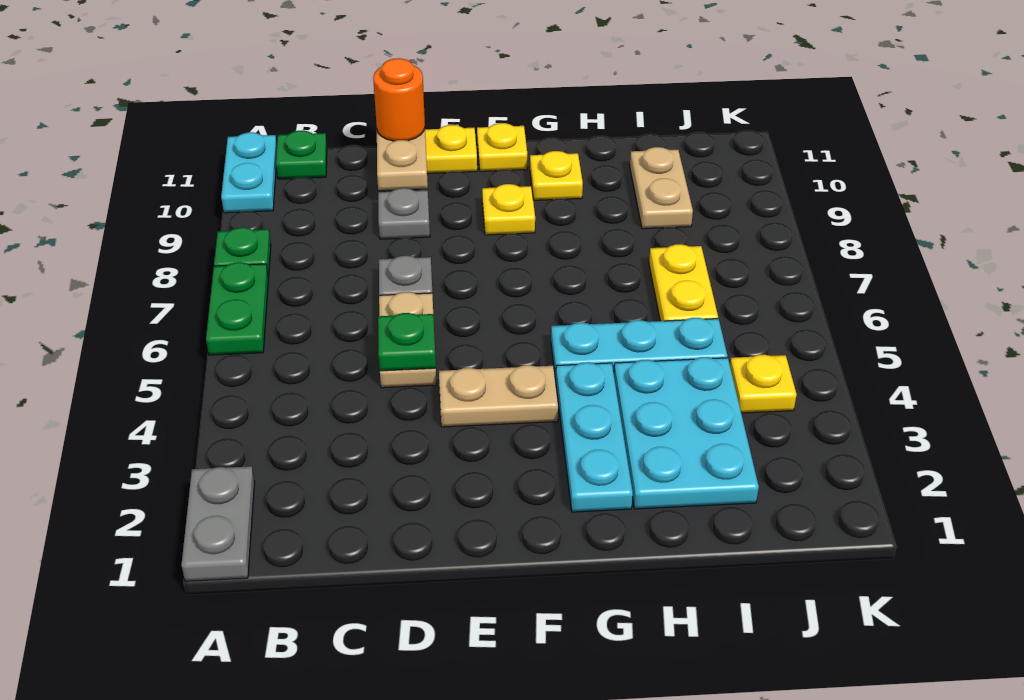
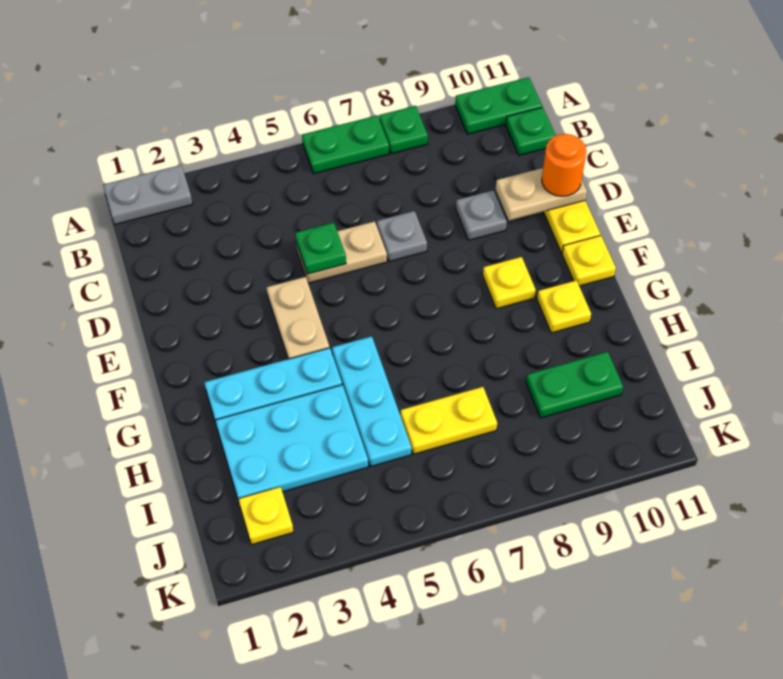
cyan 1x2 plate [221,132,277,213] -> green 1x2 plate [455,77,542,134]
tan 1x2 plate [630,147,693,229] -> green 1x2 plate [526,352,623,418]
yellow 1x1 plate [730,355,797,413] -> yellow 1x1 plate moved to [238,487,294,545]

